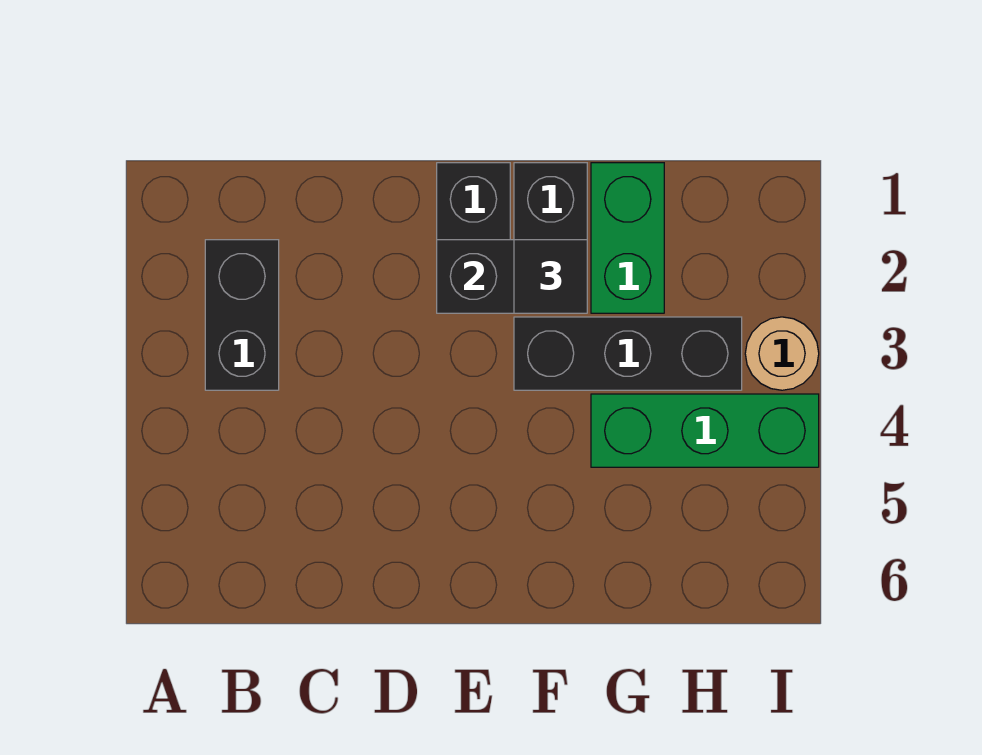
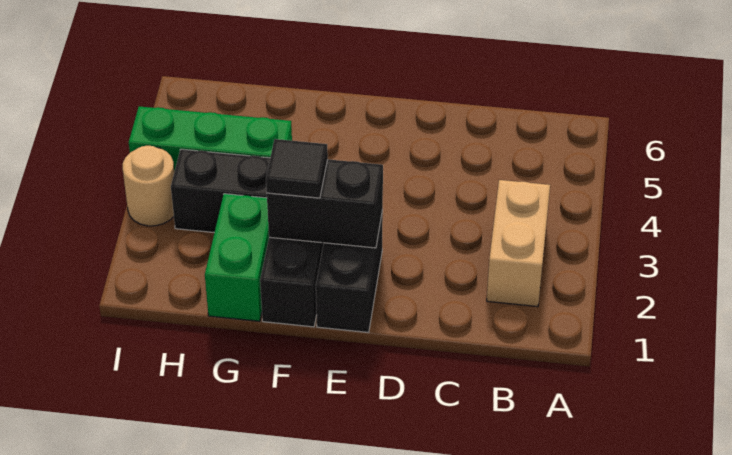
black 1x2 brick [205,240,279,390] -> tan 1x2 brick [487,180,550,307]

